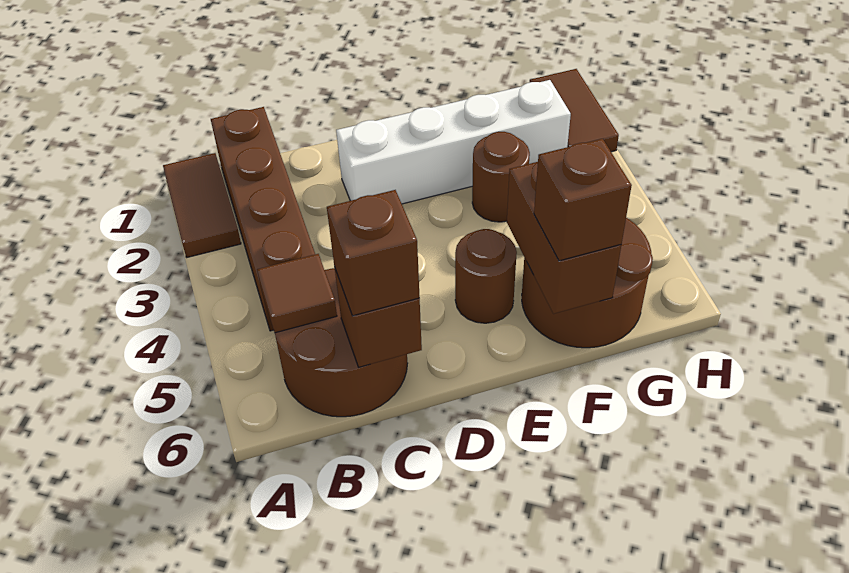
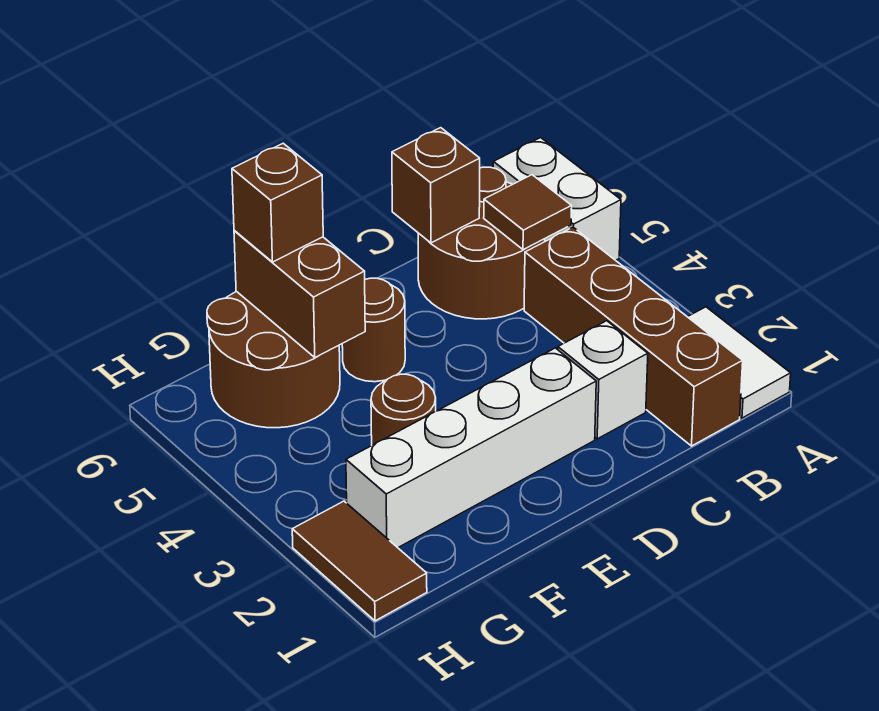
brown 1x2 tile [163,153,241,257] -> white 1x2 tile [688,307,791,418]
none -> white 1x2 brick [493,138,621,260]
none -> white 1x1 brick [558,321,648,439]
brown 1x1 brick [327,190,420,316] -> none

